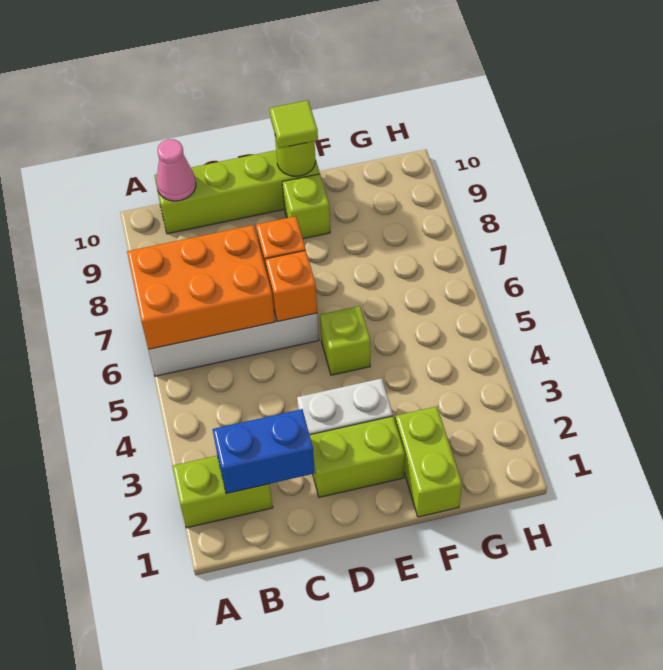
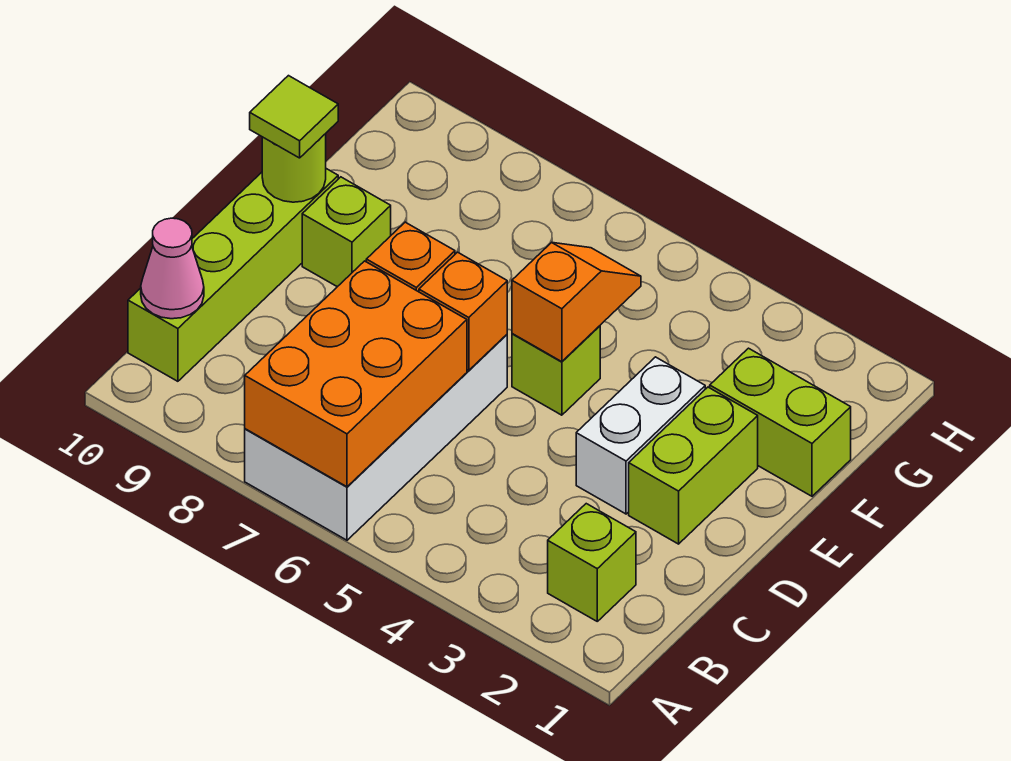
lime 1x2 brick [172,456,273,528] -> lime 1x1 brick [548,504,636,621]
blue 1x2 brick [212,409,315,494] -> none
none -> orange 1x2 slope [512,242,641,362]

